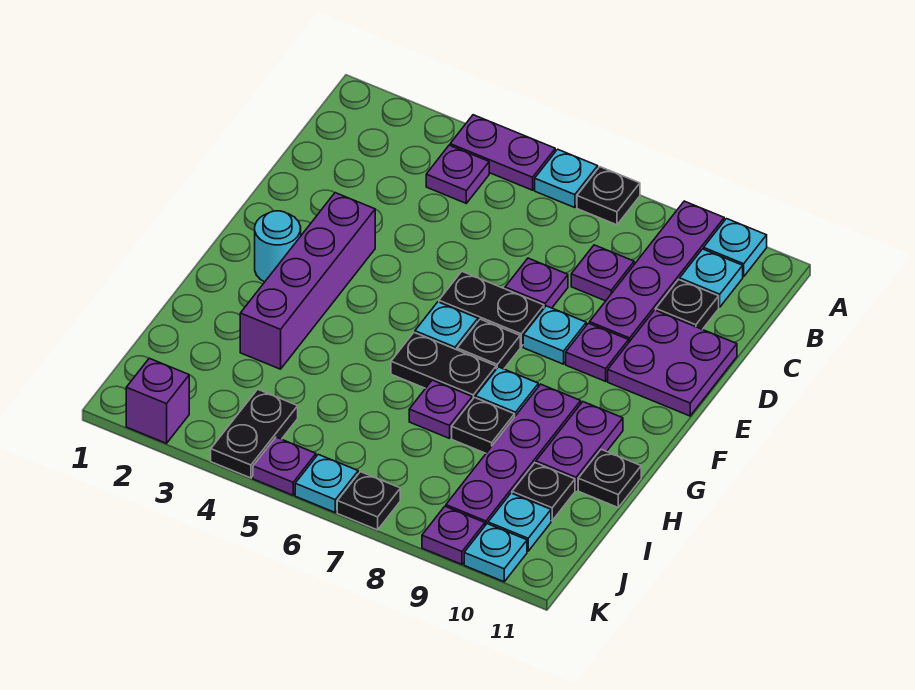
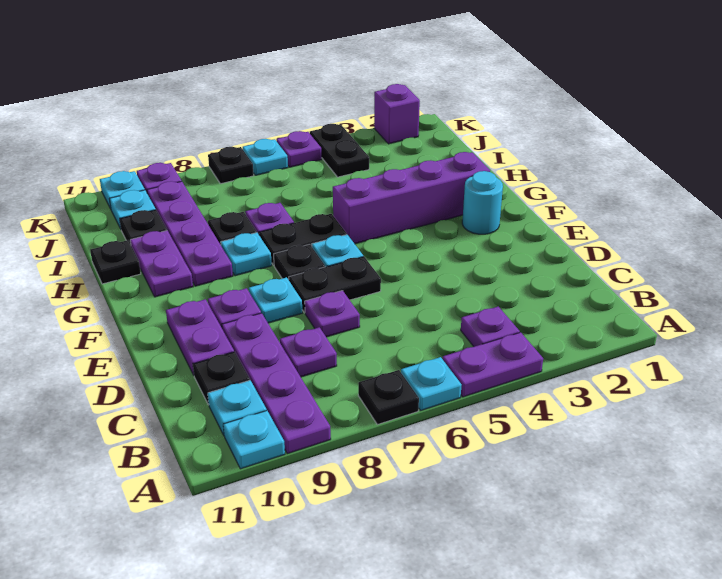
purple 2x2 plate [608,310,737,416] -> purple 1x2 plate [166,299,234,375]
purple 1x4 brick [240,193,375,369] -> purple 1x4 brick turned to [333,152,490,244]

